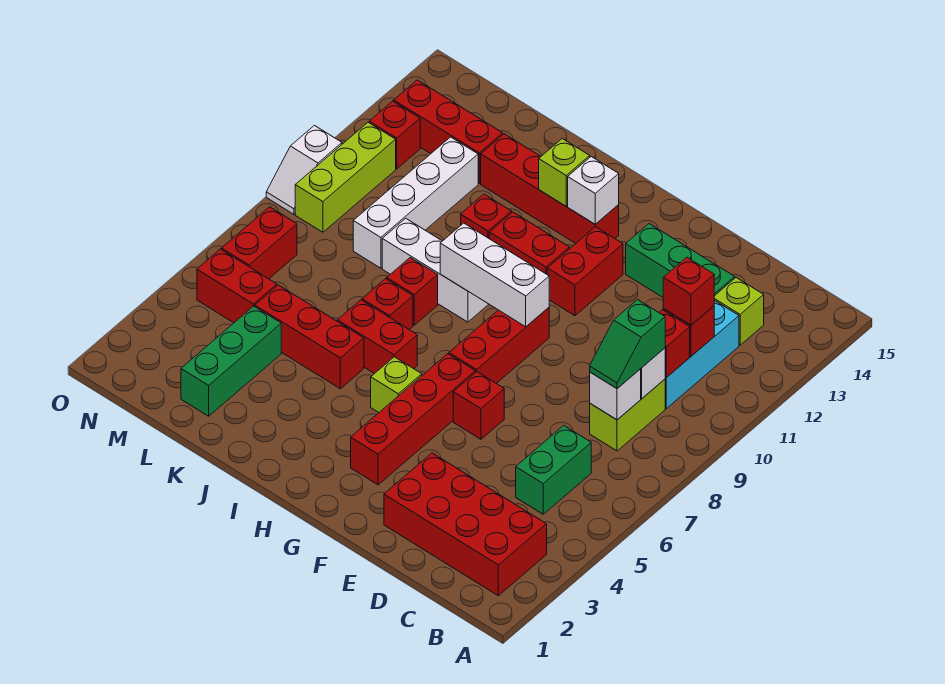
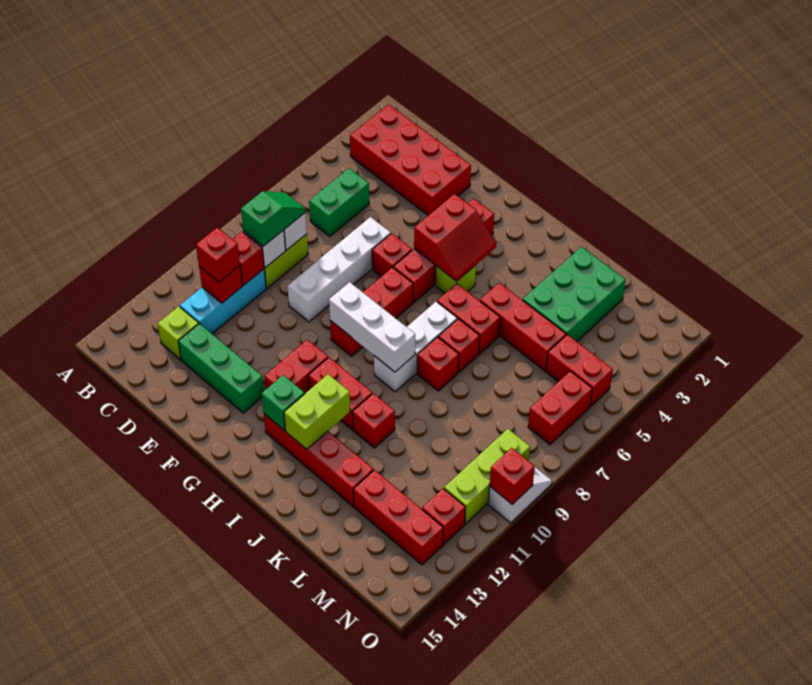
none -> red 2x2 slope [414,194,496,281]
white 1x1 brick [568,157,619,224] -> green 1x1 brick [262,375,305,431]
white 1x3 brick [382,218,489,322] -> white 1x3 brick turned to [374,302,457,392]
lime 1x1 brick [539,139,590,206] -> lime 1x2 brick [284,374,350,449]
green 1x3 brick [181,306,281,416] -> green 2x3 brick [523,247,626,341]
white 1x4 brick [353,137,478,268] -> white 1x4 brick moved to [287,217,391,322]
none -> red 1x1 brick [490,448,535,505]

